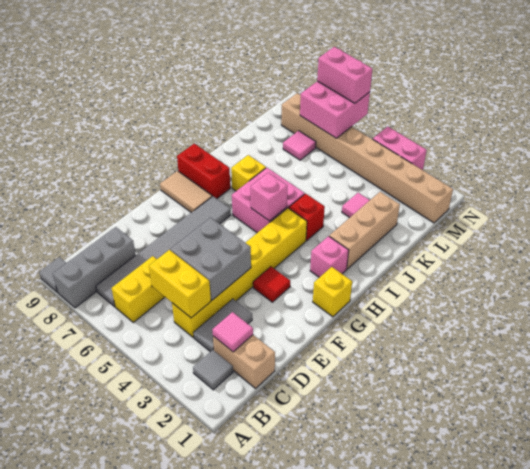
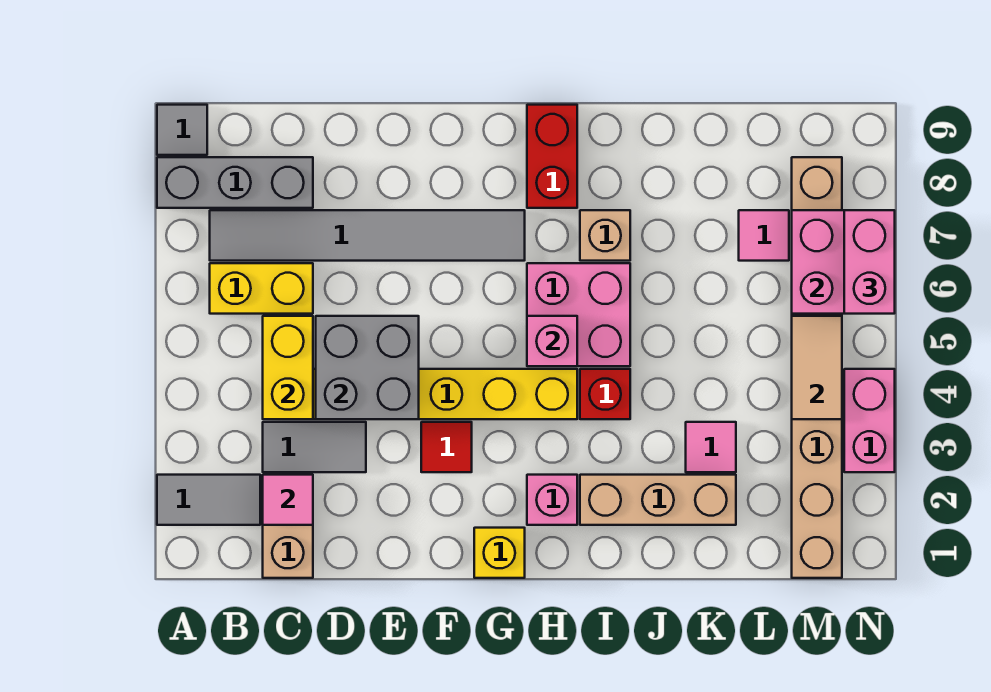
grey 1x1 tile [193,350,233,390] -> grey 1x2 tile [157,475,260,525]
tan 1x2 tile [160,171,212,213] -> tan 1x2 tile moved to [792,316,842,419]
yellow 1x1 brick [231,155,266,191] -> tan 1x1 brick [580,210,630,261]

